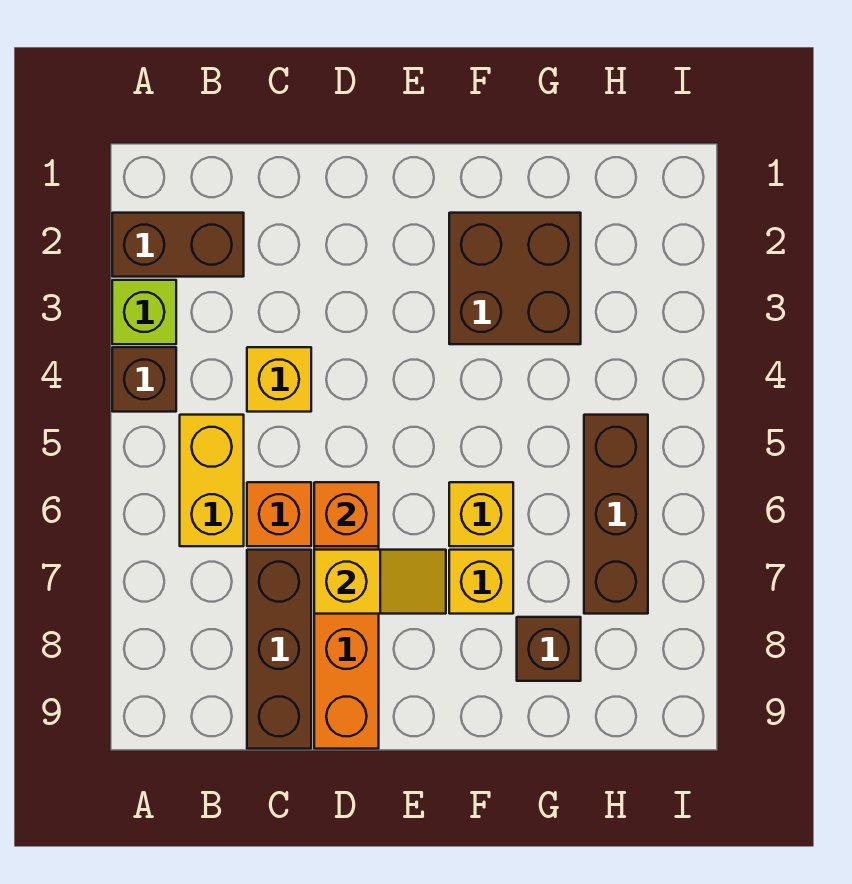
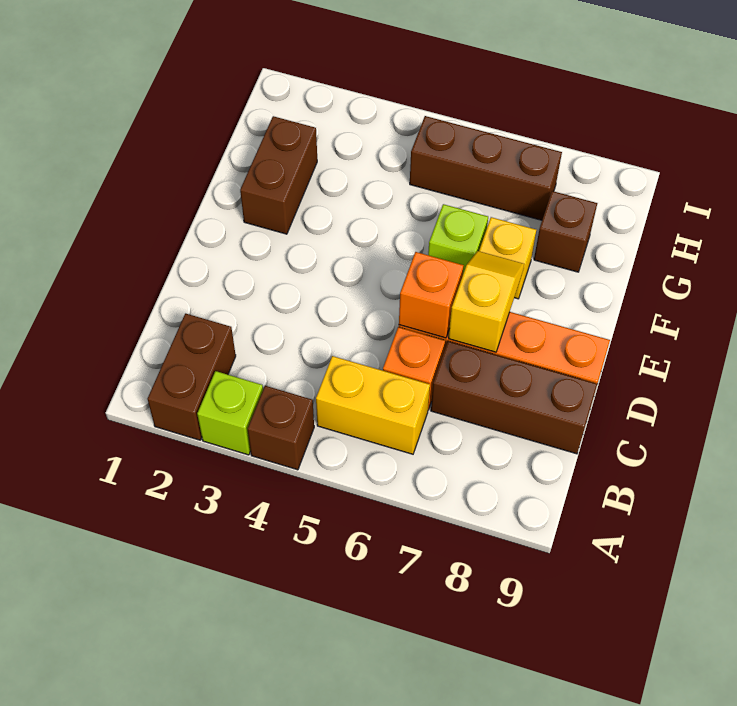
yellow 1x1 brick [247,347,311,412] -> none
brown 2x2 brick [449,213,581,344] -> brown 1x2 brick [240,116,317,234]
yellow 1x1 brick [449,482,513,546] -> lime 1x1 brick [428,204,488,273]

